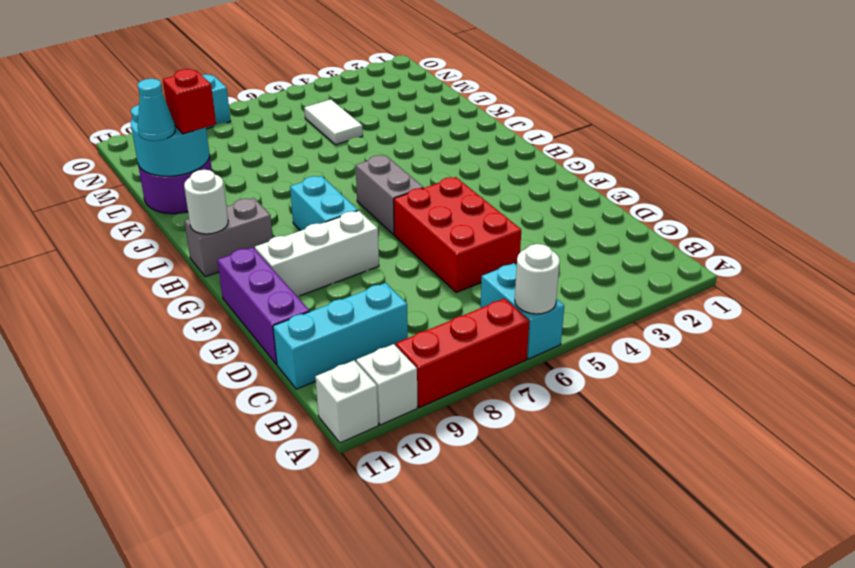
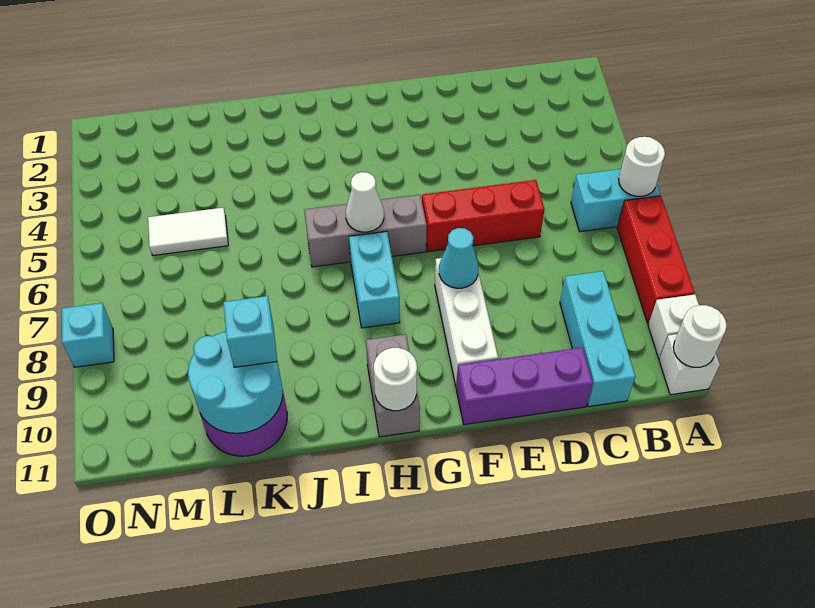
none -> white 1x1 round brick [673,305,727,367]
red 2x3 brick [394,177,521,293] -> red 1x3 brick [422,180,545,252]
grey 1x2 brick [356,155,423,235] -> grey 1x3 brick [304,195,427,267]
cyan 1x2 brick [290,176,358,231] -> cyan 1x2 brick turned to [349,231,400,328]
none -> white 1x1 cone [346,172,384,232]
red 1x1 brick [163,69,216,134] -> cyan 1x1 brick [223,296,277,367]
cyan 1x1 cone [138,79,175,141] -> cyan 1x1 cone moved to [439,228,478,288]

